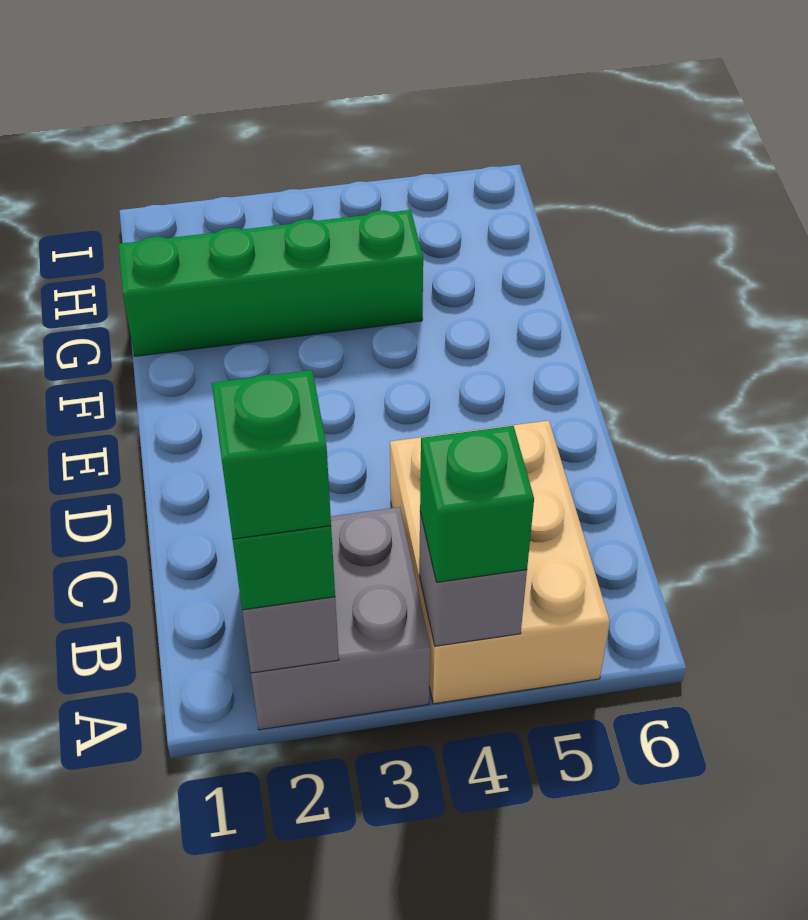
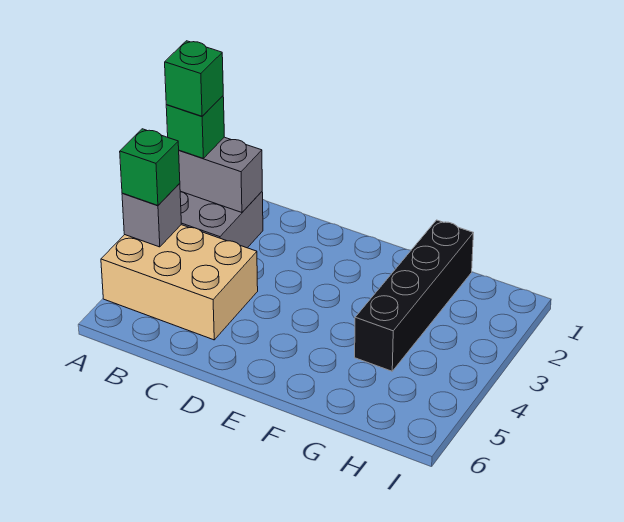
green 1x4 brick [118,210,423,356] -> black 1x4 brick [355,220,473,371]

